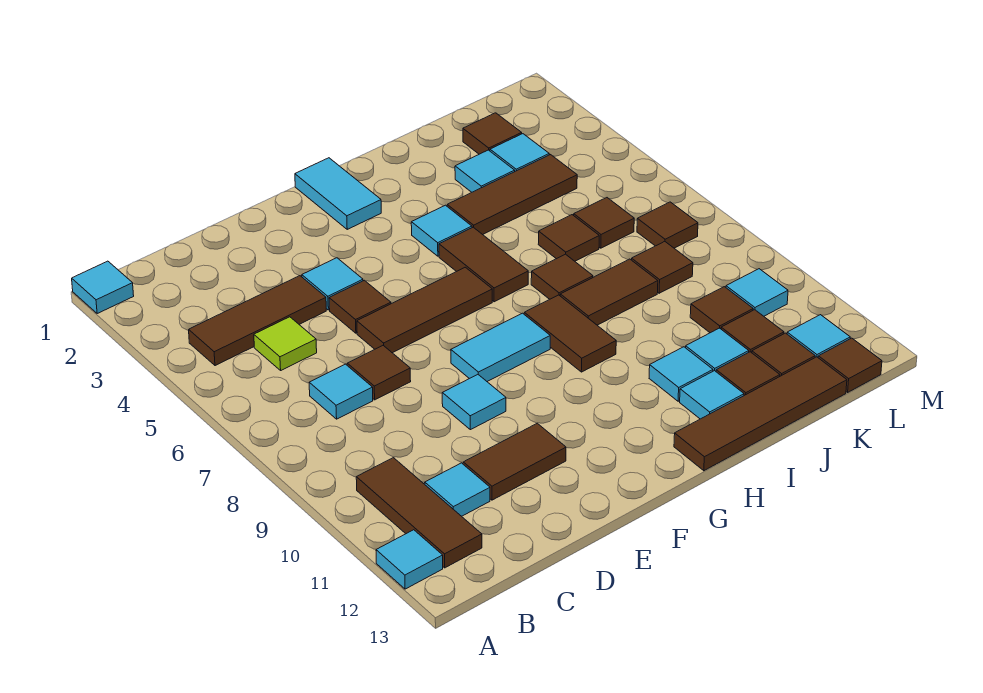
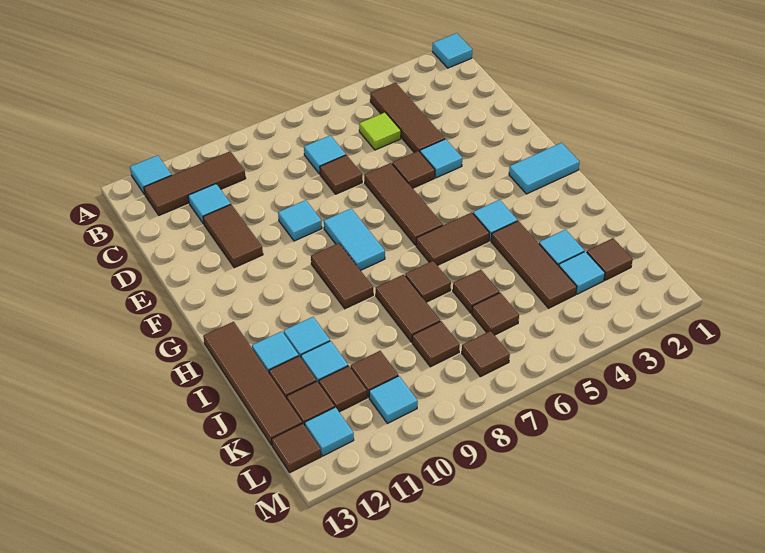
brown 1x2 tile [524,295,616,372] -> brown 1x2 tile turned to [311,243,373,309]

